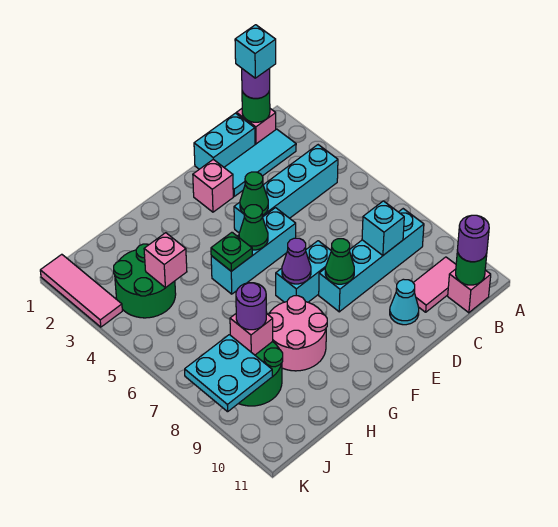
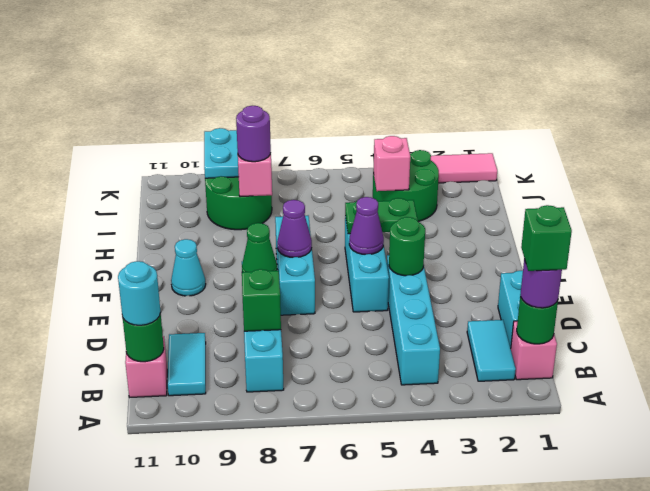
cyan 1x1 brick [235,25,276,78] -> green 1x1 brick [521,205,572,271]
cyan 1x3 tile [224,129,296,196] -> cyan 1x2 tile [467,320,516,381]
pink 1x2 tile [413,257,456,312] -> cyan 1x2 tile [168,333,206,396]
purple 1x1 round brick [458,215,489,262] -> cyan 1x1 round brick [118,261,161,325]
cyan 1x1 brick [362,201,404,255] -> green 1x1 brick [242,269,281,331]
cyan 1x1 cone [390,279,419,325] -> cyan 1x1 cone moved to [171,239,206,296]
pink 1x1 brick [193,159,233,212] -> none
green 1x1 cone [240,172,268,215] -> green 1x1 round brick [389,217,425,276]
cyan 1x2 brick [276,241,331,302] -> cyan 1x3 brick [275,216,315,315]
green 1x1 cone [239,205,268,250] -> purple 1x1 cone [349,197,384,255]
green 1x1 plate [211,232,252,271] -> green 1x2 plate [345,198,417,234]
pink 2x2 round brick [268,296,327,371] -> none

